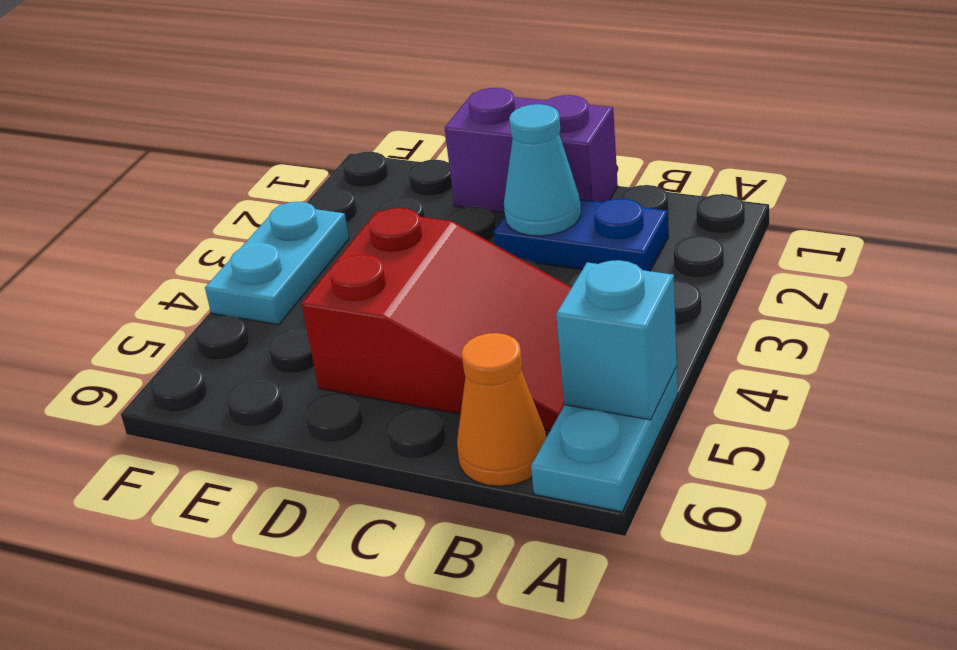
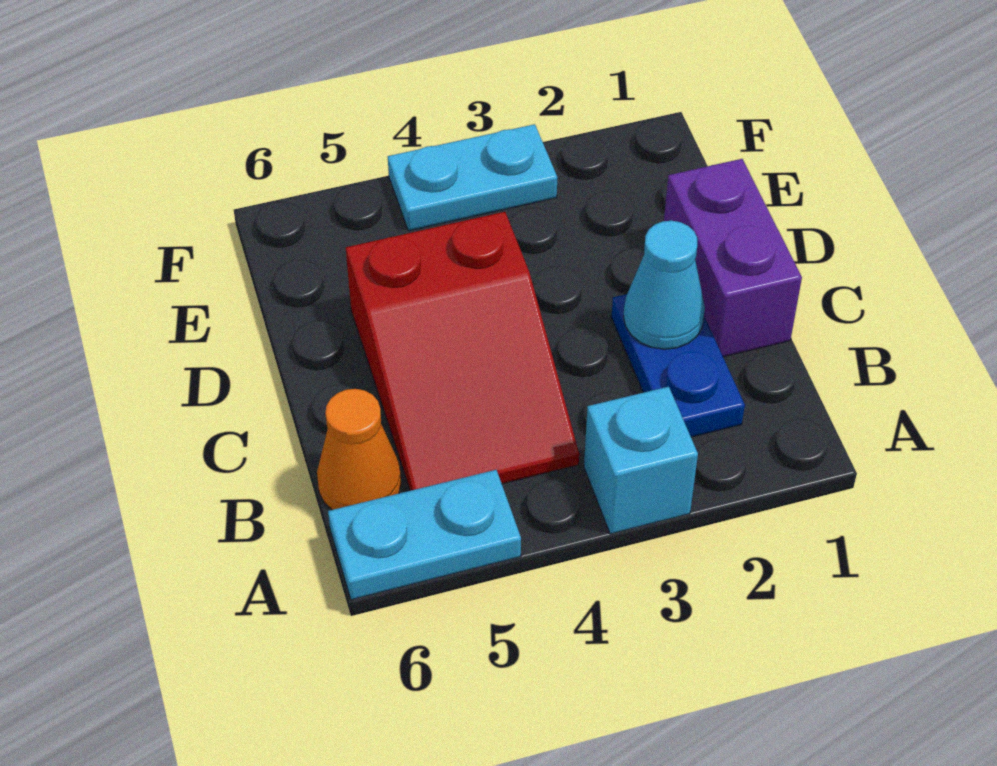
cyan 1x1 brick [556,260,677,420] -> cyan 1x1 brick moved to [584,387,698,534]

